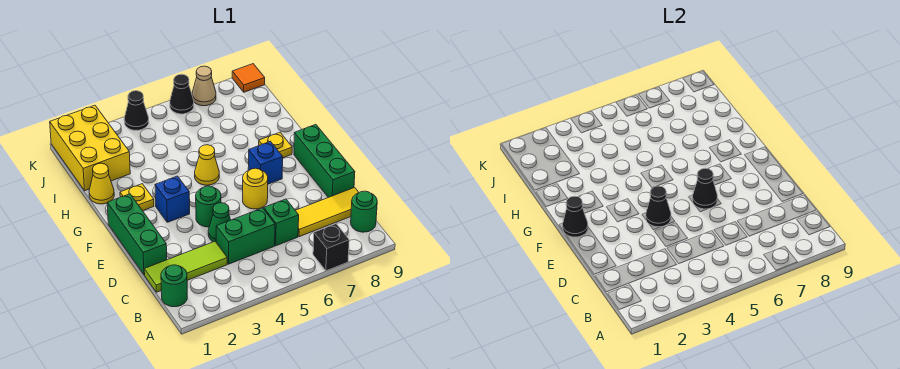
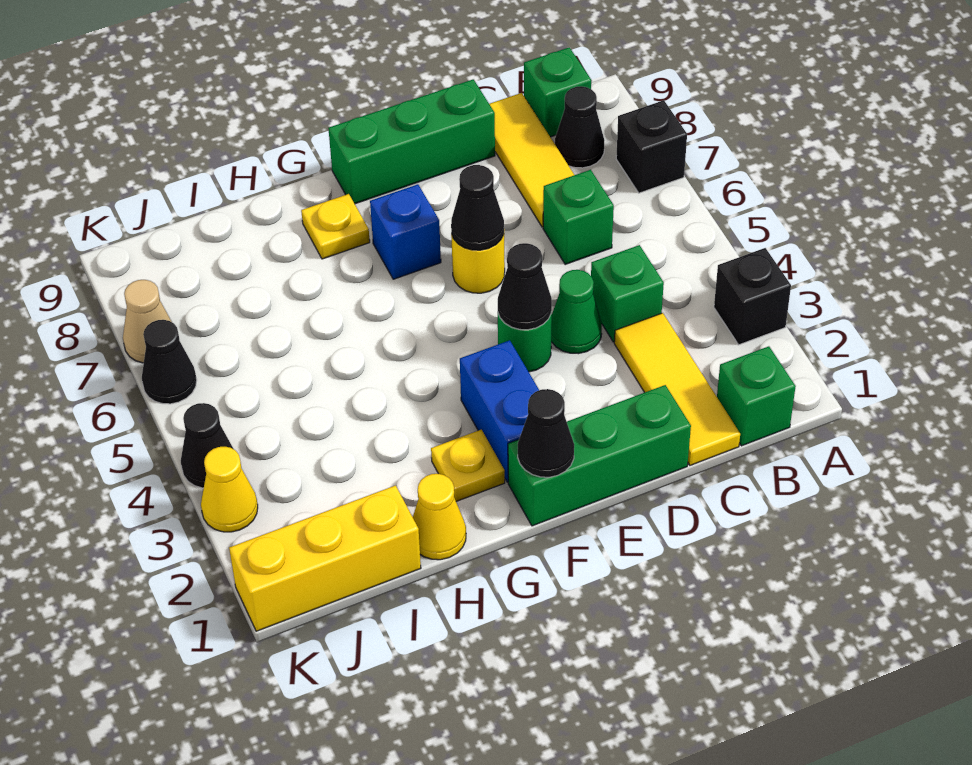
none -> black 1x1 brick [714,248,791,345]
green 1x1 round brick [161,265,187,307] -> green 1x1 brick [717,346,796,446]
none -> black 1x1 cone [555,86,605,168]
green 1x1 round brick [351,191,377,232] -> green 1x1 brick [524,47,591,137]
lime 1x3 tile [144,241,227,292] -> yellow 1x3 tile [614,313,740,465]
green 1x2 brick [216,208,275,264] -> green 1x1 brick [591,245,664,342]
blue 1x1 brick [155,176,190,222] -> blue 1x2 brick [460,340,539,482]
yellow 1x1 cone [195,145,219,185] -> yellow 1x1 cone moved to [201,447,258,532]
yellow 2x3 brick [50,105,130,191] -> yellow 1x3 brick [229,486,421,631]
orange 1x1 tile [232,64,265,92] -> none

